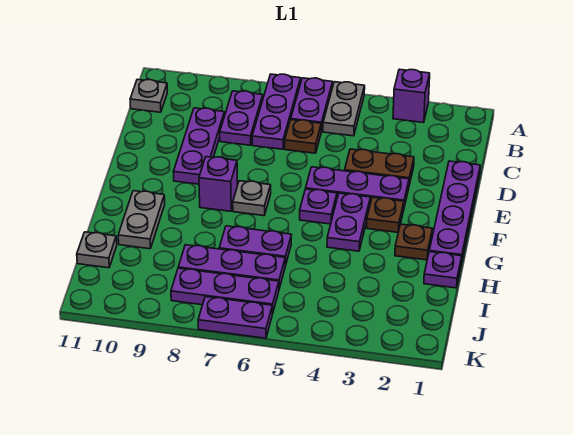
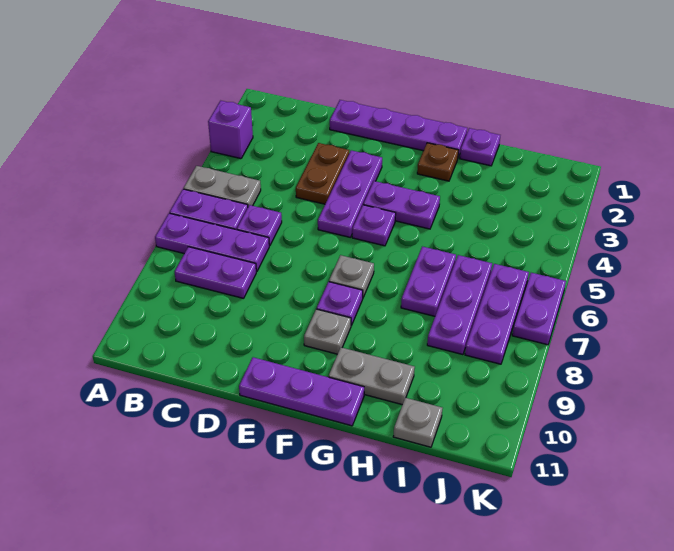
grey 1x1 plate [130,79,167,112] -> grey 1x1 plate moved to [304,309,351,354]
brown 1x1 plate [285,120,321,153] -> purple 1x1 plate [237,205,282,246]
purple 1x3 plate [174,108,224,184] -> purple 1x3 plate moved to [239,357,364,426]
brown 1x1 plate [367,197,404,232] -> none
purple 1x1 brick [199,157,238,211] -> purple 1x1 plate [317,282,363,326]

